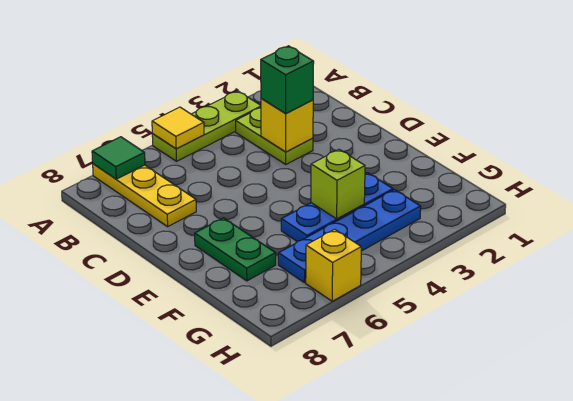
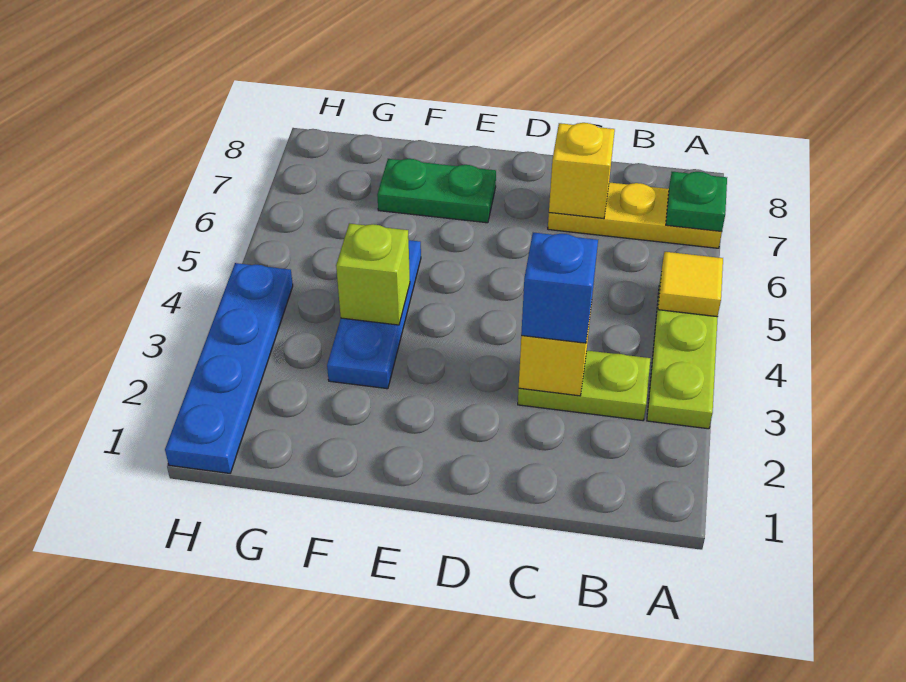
green 1x1 tile [92,137,145,179] -> green 1x1 plate [666,172,727,231]
green 1x1 brick [261,46,314,114] -> blue 1x1 brick [521,233,598,343]
blue 1x4 plate [278,190,421,283] -> blue 1x4 plate moved to [165,263,293,473]
yellow 1x1 brick [306,229,361,301] -> yellow 1x1 brick moved to [549,123,615,218]

